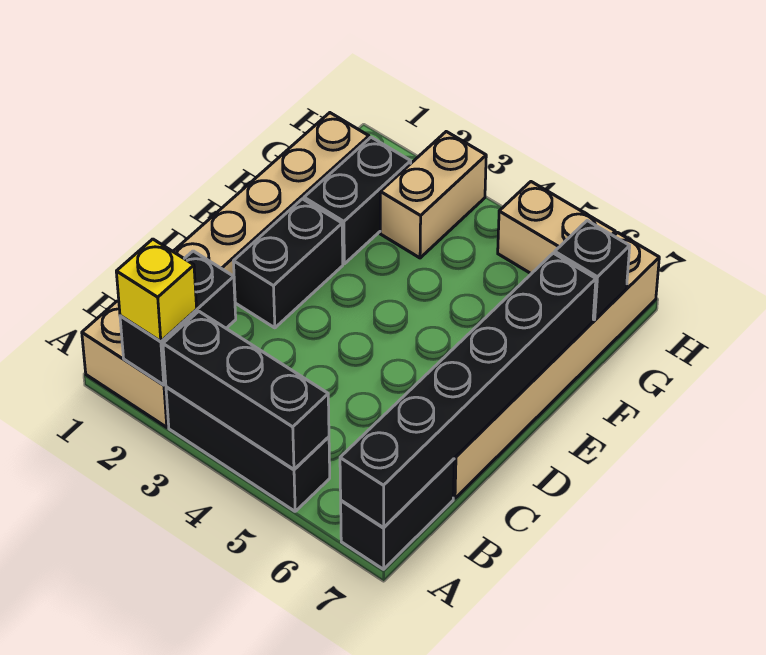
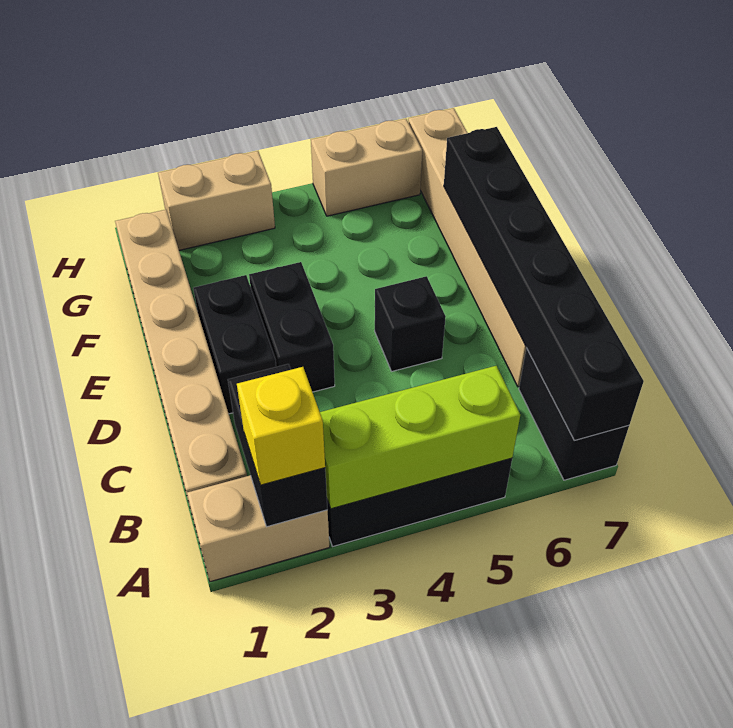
black 1x3 brick [163,311,329,470] -> lime 1x3 brick [320,366,520,509]
black 1x2 brick [304,137,411,264] -> black 1x2 brick moved to [249,262,335,392]
tan 1x2 brick [380,132,486,258] -> tan 1x2 brick turned to [158,151,275,250]
black 1x1 brick [555,221,630,320] -> black 1x1 brick moved to [375,276,446,371]

